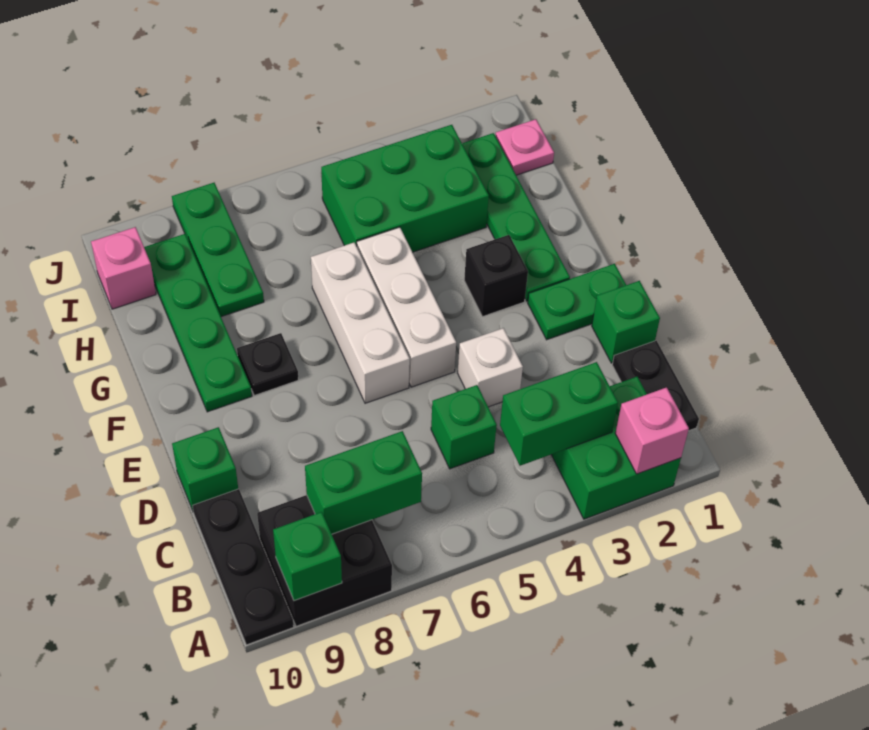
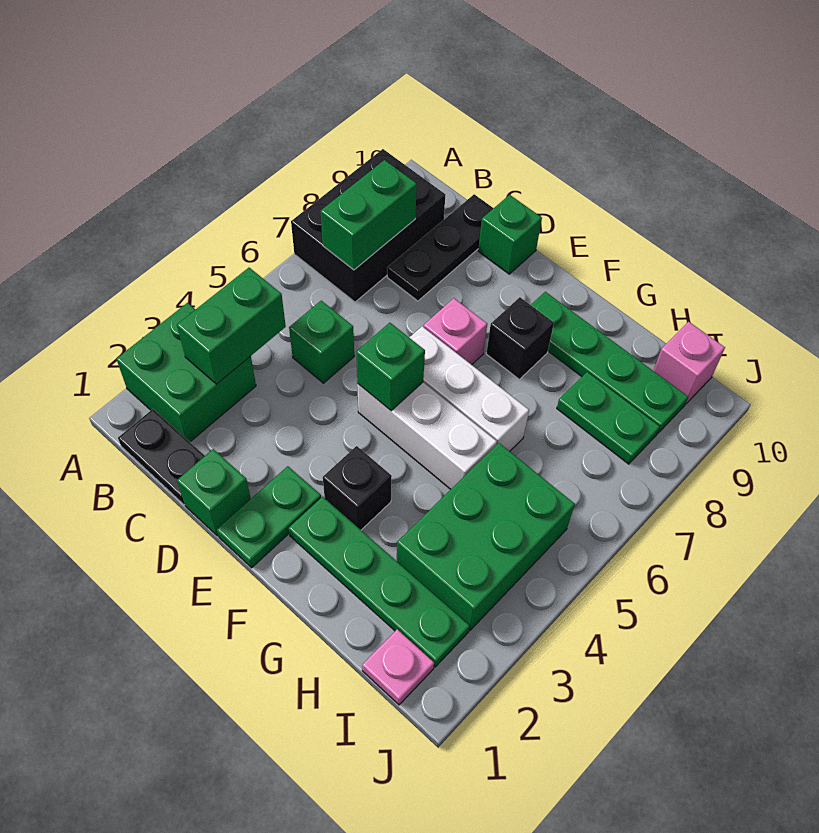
pink 1x1 brick [615,387,689,474] -> pink 1x1 brick moved to [424,298,487,365]
black 2x2 brick [257,495,392,626] -> black 2x3 brick [291,149,445,302]
green 1x1 brick [273,512,342,601] -> green 1x1 brick moved to [356,323,425,411]
black 1x3 plate [193,489,294,645] -> black 1x3 plate turned to [387,194,493,301]
white 1x1 brick [458,328,523,407] -> none
black 1x1 plate [237,333,298,396] -> black 1x1 brick [486,297,554,379]
green 1x3 plate [172,183,264,317] -> green 1x2 plate [557,372,660,464]

